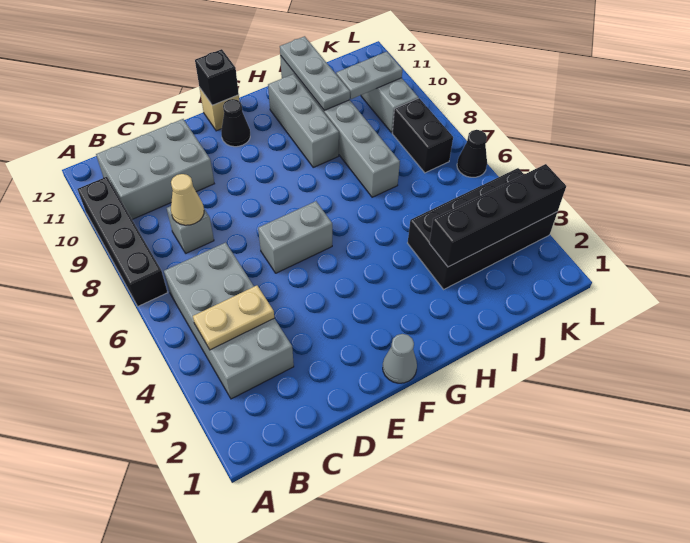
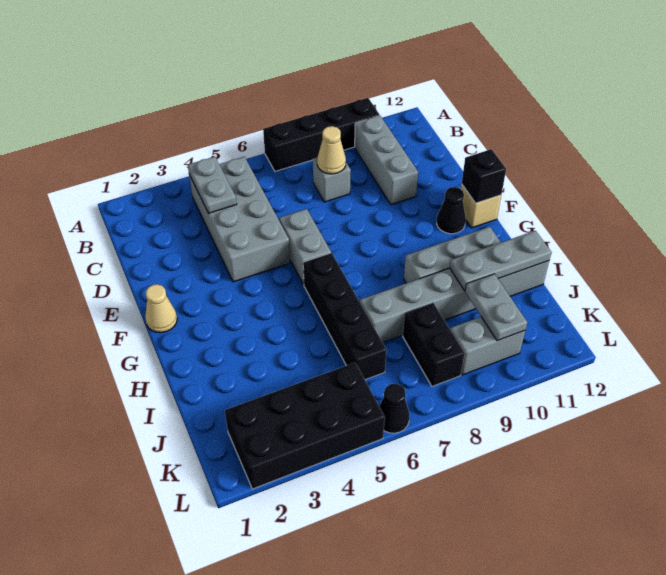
grey 2x4 brick [164,242,294,399] -> grey 2x4 brick turned to [189,157,290,282]
tan 1x2 plate [193,286,274,350] -> grey 1x2 plate [188,157,237,213]
grey 2x3 brick [96,119,214,219] -> grey 1x3 brick [355,116,418,205]
grey 1x1 cone [383,334,417,383] -> tan 1x1 cone [145,284,177,333]
black 2x4 brick [408,168,557,289] -> black 2x4 brick turned to [225,363,385,489]
black 1x4 brick [429,164,566,267] -> black 1x4 brick moved to [303,253,387,380]
black 1x2 brick [392,98,453,173] -> black 1x2 brick turned to [403,303,465,386]

